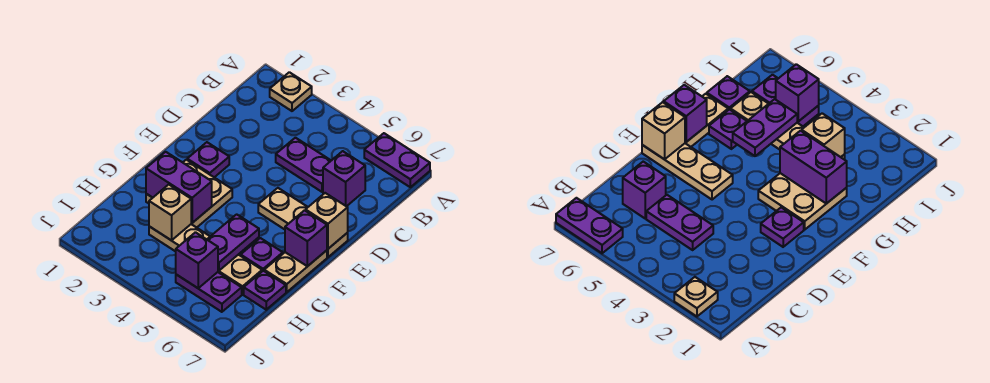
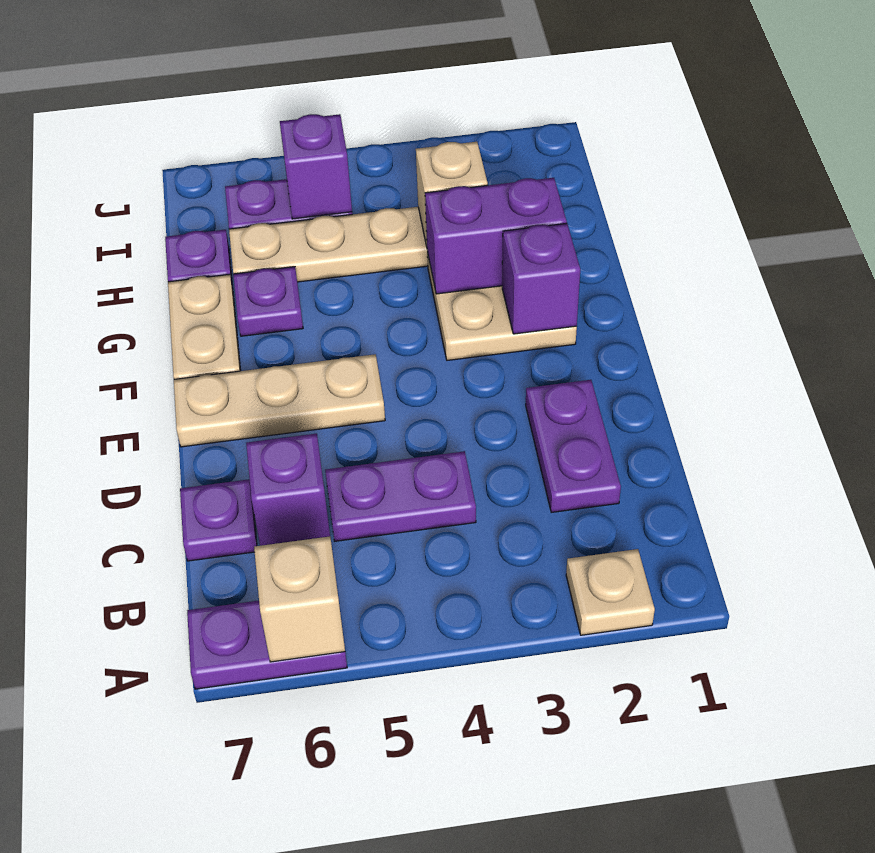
purple 1x1 plate [187,142,229,177] -> purple 1x1 plate moved to [180,479,257,561]
tan 1x1 brick [306,193,348,249] -> tan 1x1 brick moved to [254,537,345,662]
purple 1x1 brick [285,210,327,266] -> purple 1x1 brick moved to [502,223,580,334]
purple 1x2 plate [207,214,259,271] -> purple 1x2 plate moved to [526,380,621,512]

